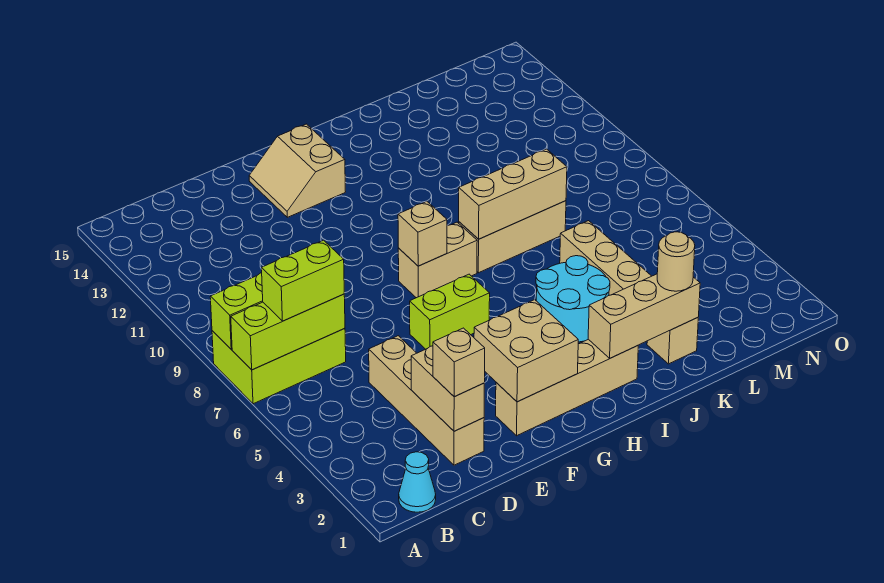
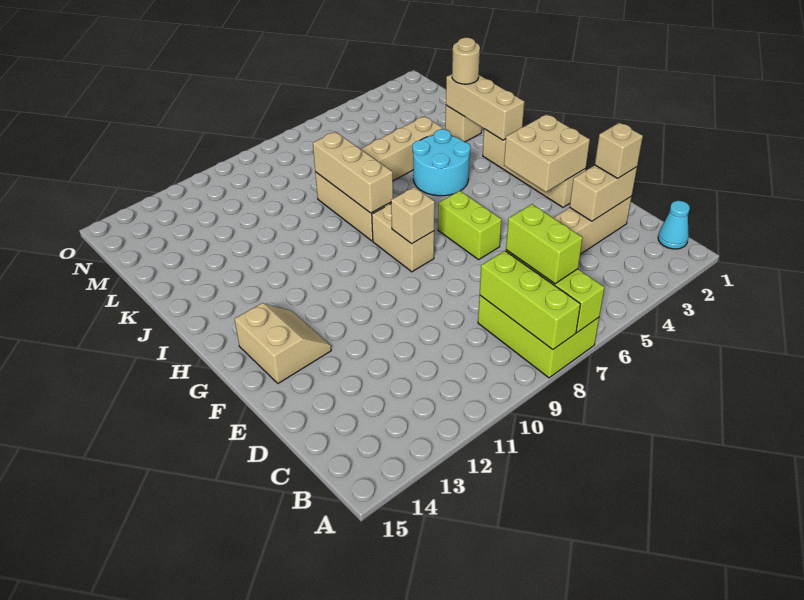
tan 2x2 slope [249,124,345,217] -> tan 2x2 slope turned to [235,303,331,383]

